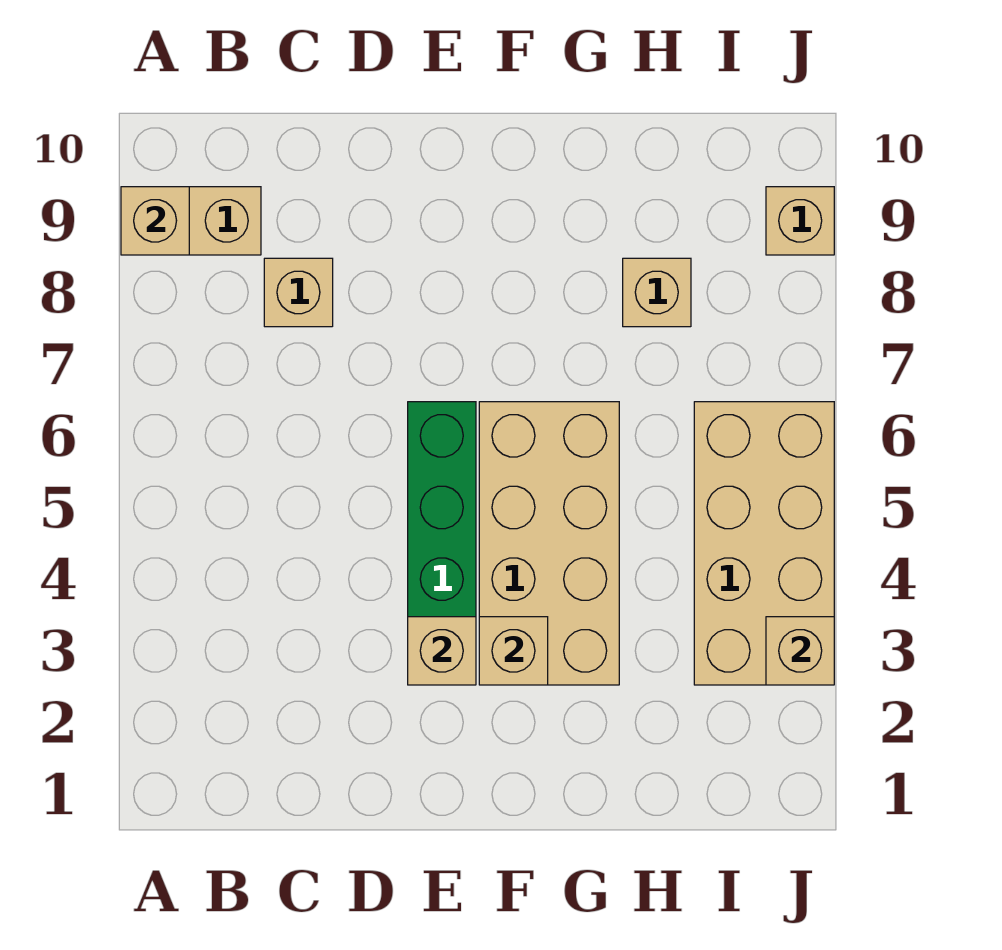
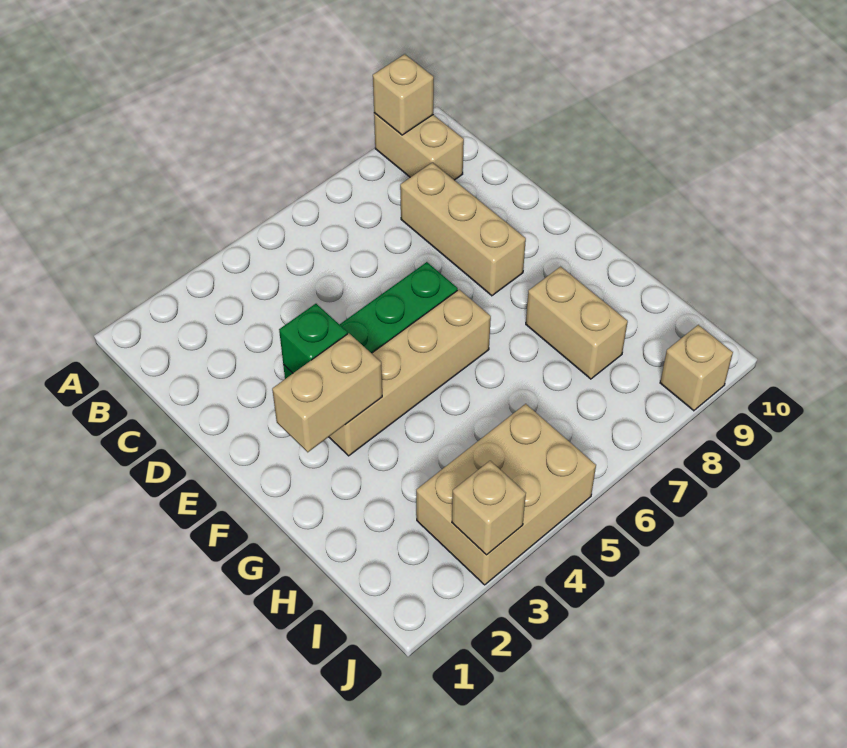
tan 1x1 brick [264,258,333,327] -> tan 1x3 brick [400,163,526,296]
tan 1x1 brick [408,617,476,685] -> green 1x1 brick [279,304,347,373]
tan 2x4 brick [479,402,619,685] -> tan 1x4 brick [329,290,491,456]
tan 1x1 brick [479,617,548,685] -> tan 1x2 brick [272,333,382,452]
tan 1x1 brick [623,258,691,327] -> tan 1x2 brick [526,267,628,379]
tan 2x4 brick [694,402,834,685] -> tan 2x3 brick [416,404,596,585]

